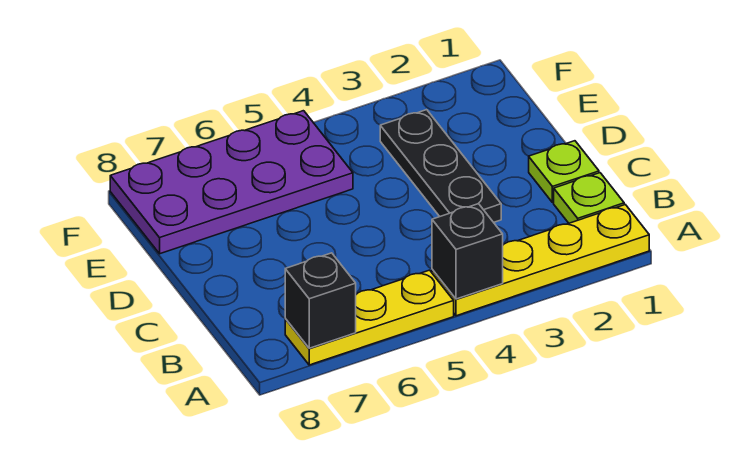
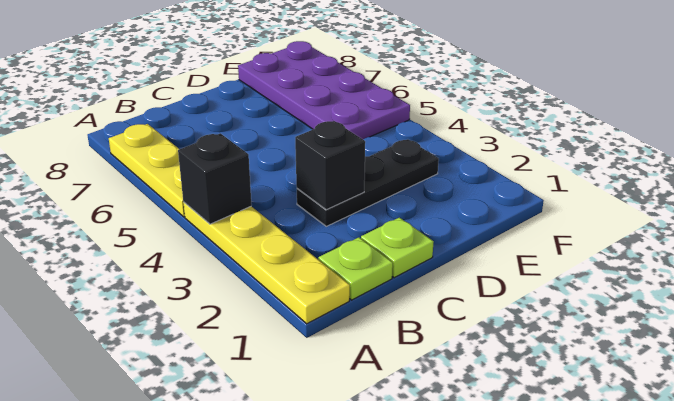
black 1x1 brick [285,253,356,348] -> black 1x1 brick moved to [295,121,365,210]

